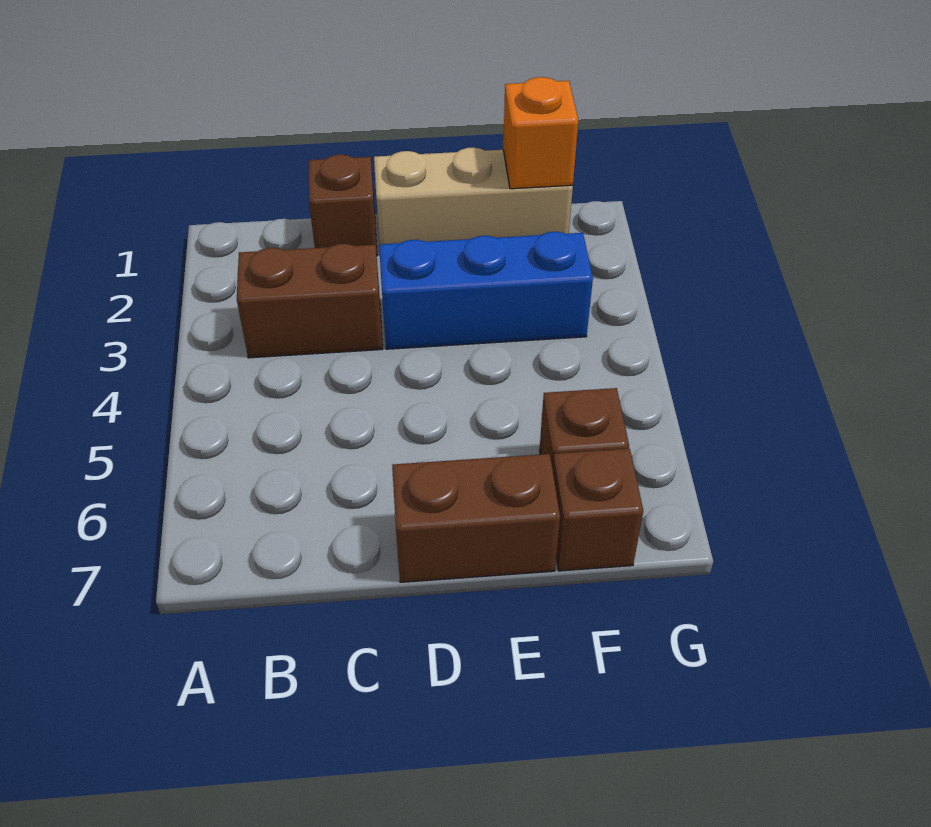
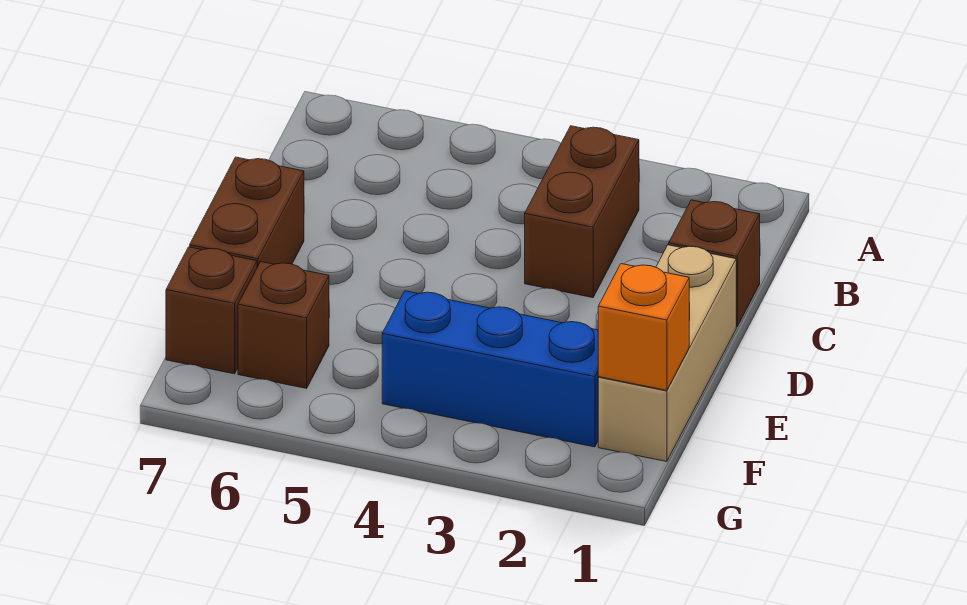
blue 1x3 brick [379,232,593,349] -> blue 1x3 brick turned to [382,291,598,447]

